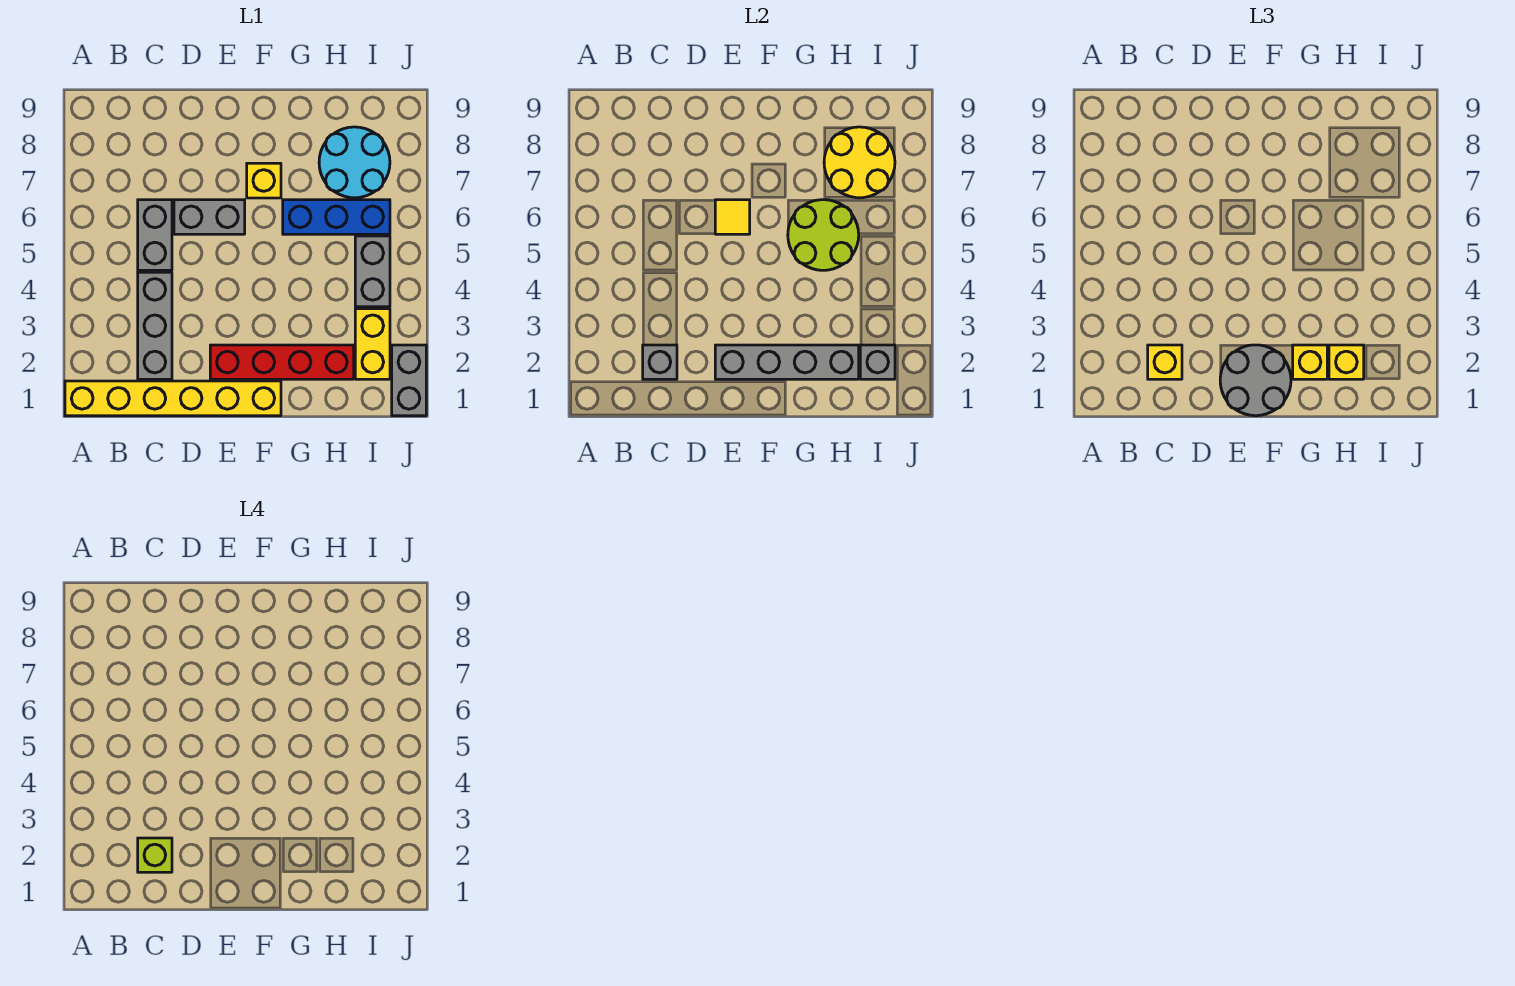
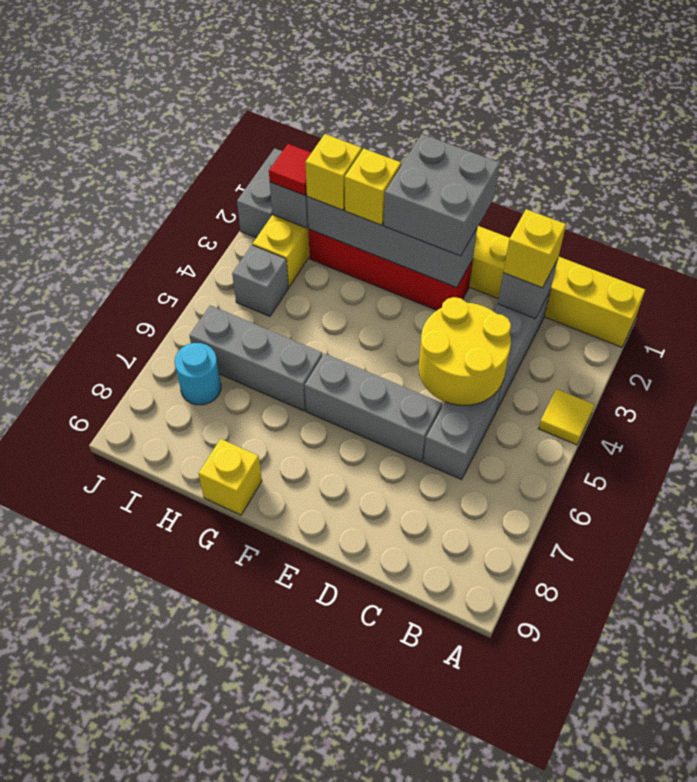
lime 1x1 brick [138,838,172,872] -> none
grey 1x2 brick [174,200,245,234] -> grey 1x3 brick [305,353,442,462]
grey 2x2 round brick [1220,345,1291,416] -> grey 2x2 brick [384,134,500,256]
yellow 1x1 tile [715,200,750,234] -> yellow 1x1 tile moved to [538,389,594,445]
yellow 1x1 brick [247,163,281,198] -> yellow 1x1 brick moved to [198,439,262,515]
lime 2x2 round brick [788,200,859,270] -> none
blue 1x3 brick [283,200,390,234] -> grey 1x3 brick [189,305,322,411]
cyan 2x2 round brick [319,127,390,198] -> cyan 1x1 round brick [175,343,221,405]
yellow 2x2 round brick [824,127,895,198] -> yellow 2x2 round brick moved to [419,297,511,405]
none -> red 1x1 tile [269,144,311,195]
grey 1x2 brick [355,236,390,307] -> grey 1x1 brick [232,245,288,316]

